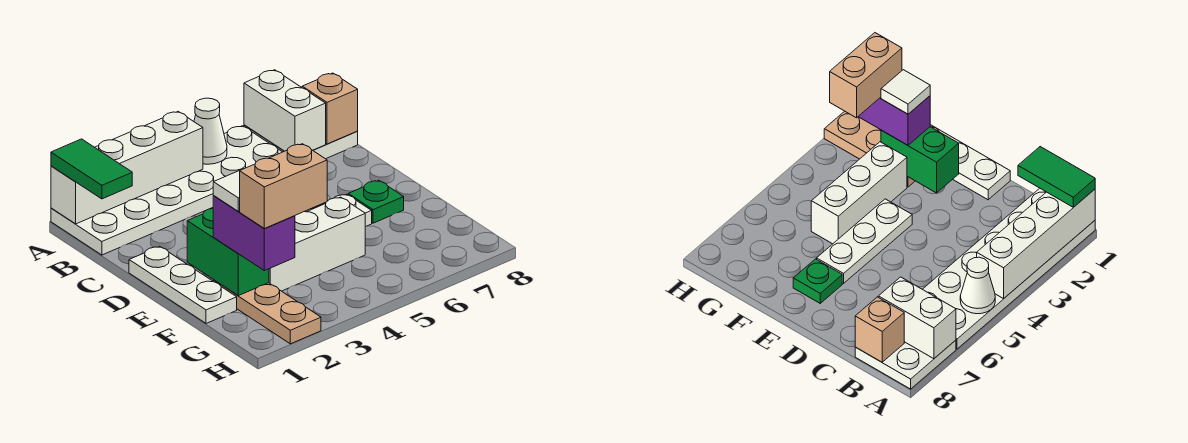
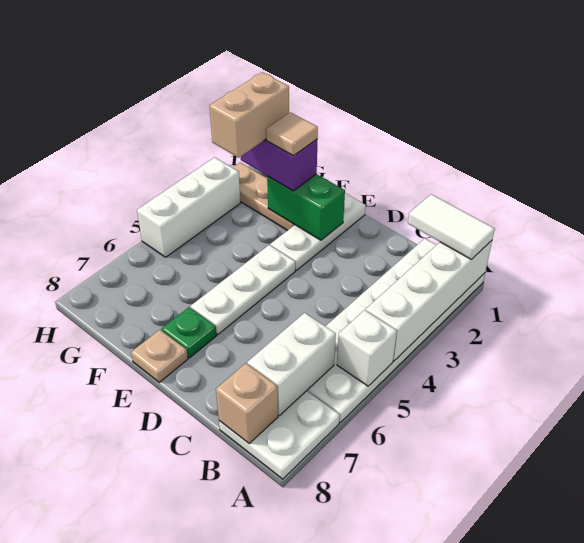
green 1x2 tile [51,139,132,199] -> white 1x2 tile [408,194,495,259]
white 1x1 cone [194,98,227,164] -> white 1x1 brick [337,310,397,386]
white 1x2 brick [244,70,326,151] -> white 1x2 brick turned to [247,313,336,415]
white 1x3 plate [129,246,237,323] -> white 1x3 plate turned to [270,193,366,270]
none -> tan 1x1 plate [131,330,188,382]
white 1x1 tile [213,170,240,211] -> tan 1x1 tile [266,112,318,156]
white 1x3 brick [269,197,365,291] -> white 1x3 brick moved to [137,157,241,257]

